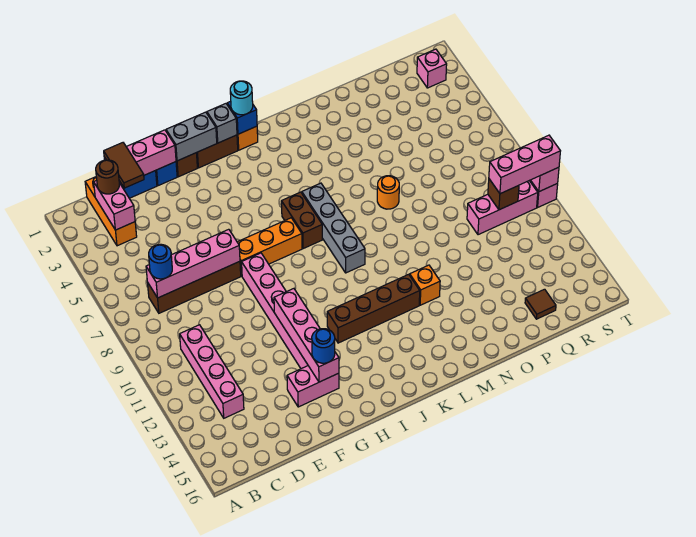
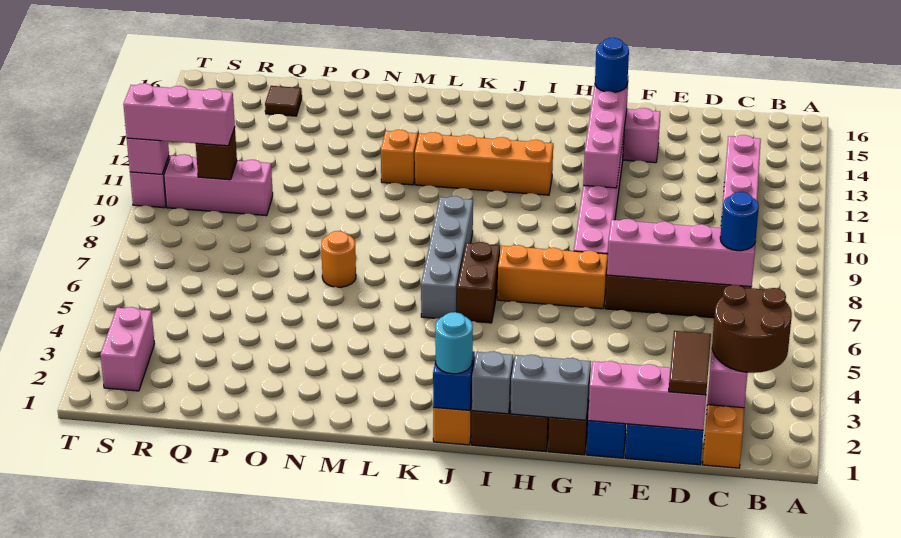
brown 1x1 round brick [96,160,119,194] -> brown 2x2 round brick [712,285,792,373]
brown 1x4 brick [327,274,420,343] -> orange 1x4 brick [415,132,553,195]
pink 1x1 brick [417,49,447,88] -> pink 1x2 brick [100,307,155,391]

